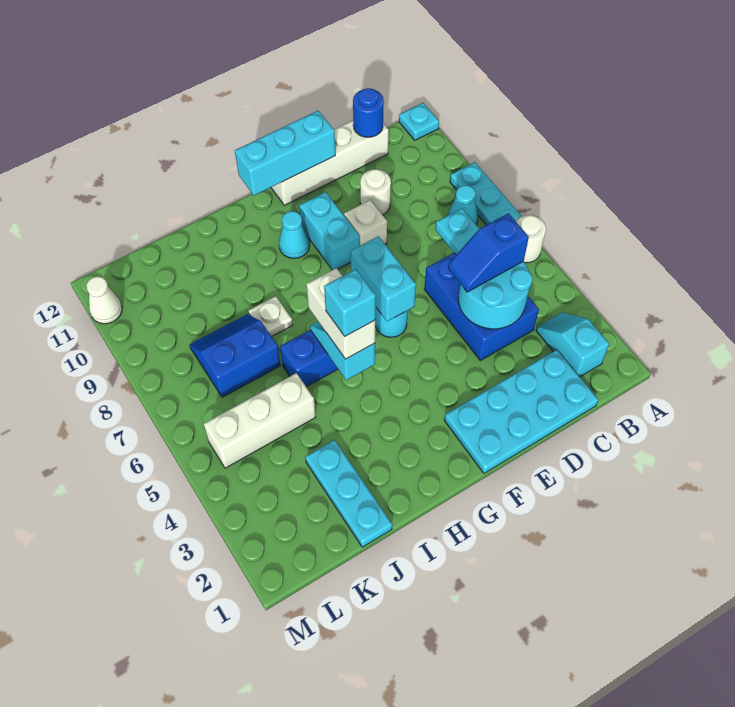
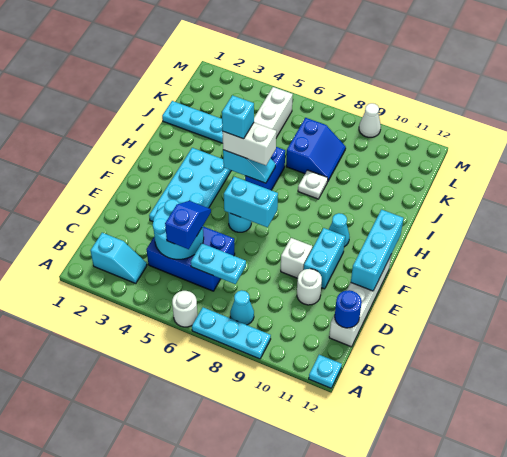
cyan 2x4 plate [444,350,598,473] -> cyan 2x4 plate moved to [149,148,231,222]
cyan 1x2 brick [299,192,359,270] -> cyan 1x2 brick turned to [304,228,345,289]
white 1x1 cone [86,276,122,324] -> white 1x1 cone moved to [359,103,381,137]

